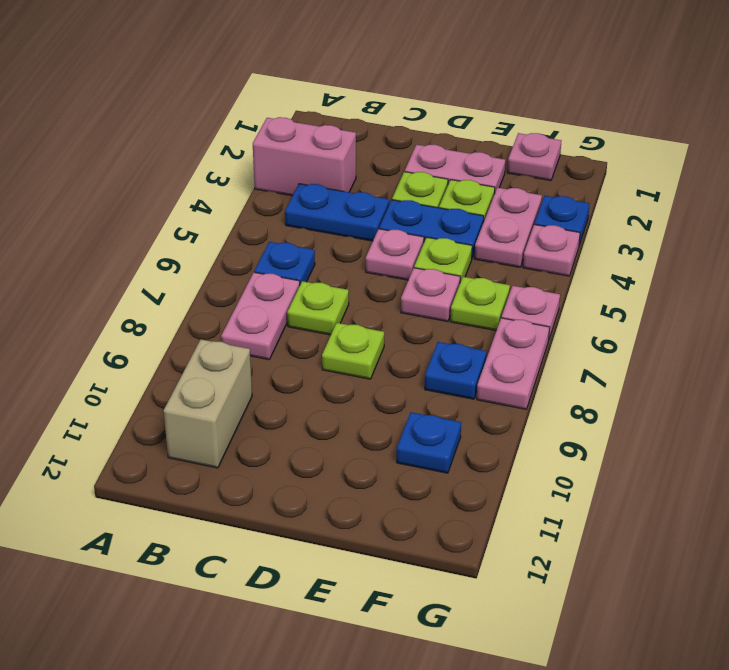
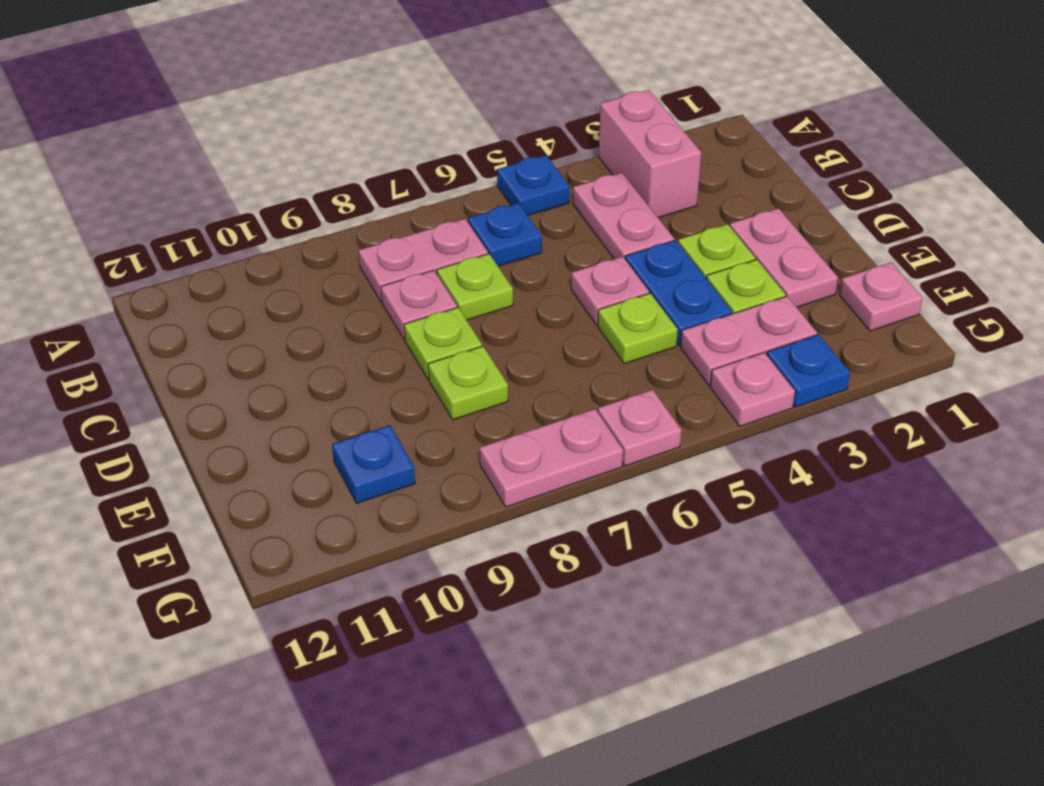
blue 1x2 plate [285,184,389,241] -> pink 1x2 plate [573,173,674,259]
tan 1x2 brick [164,339,252,468] -> none
pink 1x1 plate [401,268,460,322] -> pink 1x1 plate moved to [381,270,457,340]
lime 1x1 plate [450,277,510,331] -> lime 1x1 plate moved to [428,346,508,420]
blue 1x1 plate [425,342,487,399] -> blue 1x1 plate moved to [497,155,570,216]

